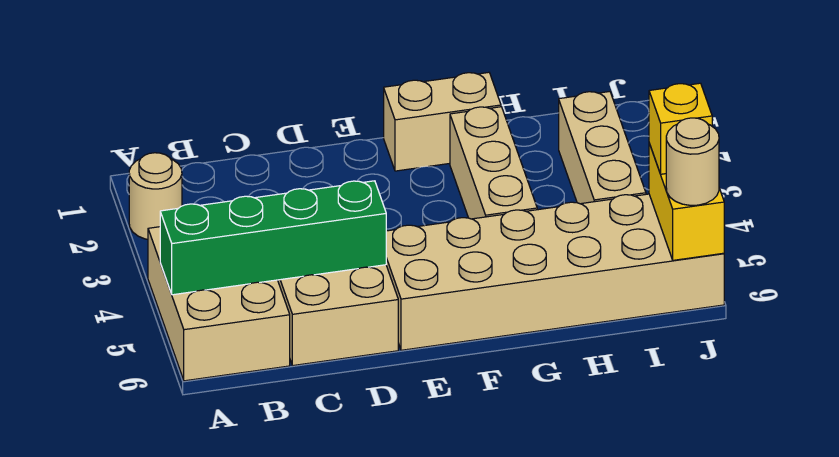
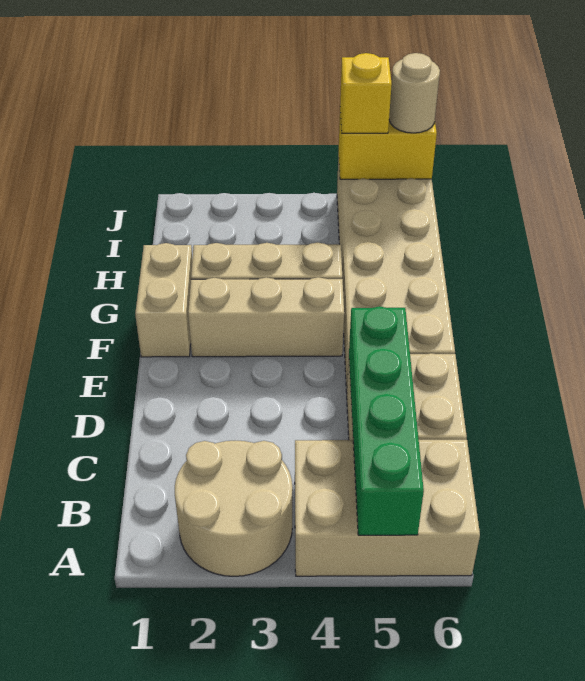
tan 1x1 round brick [129,153,182,239] -> tan 2x2 round brick [175,441,292,576]
tan 1x3 brick [559,92,646,204] -> tan 1x3 brick moved to [188,277,344,357]

